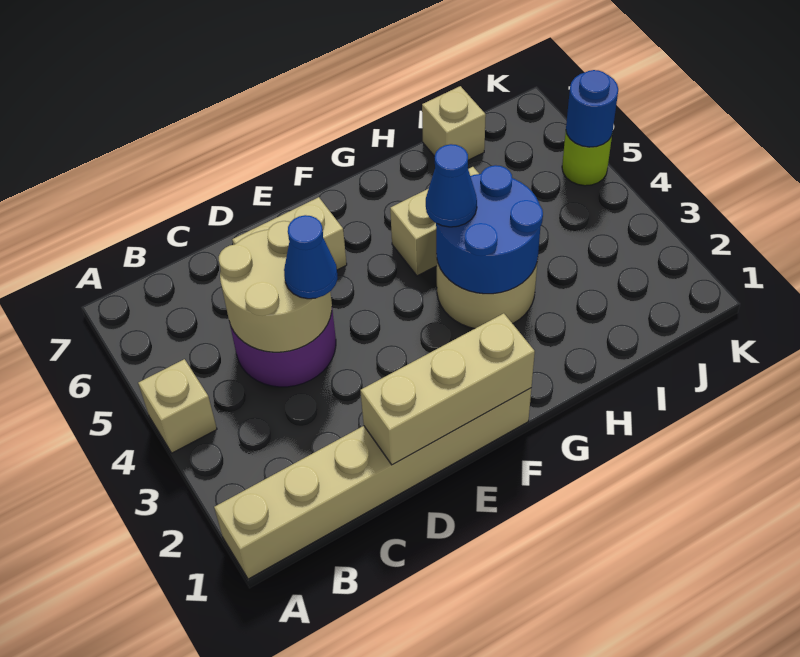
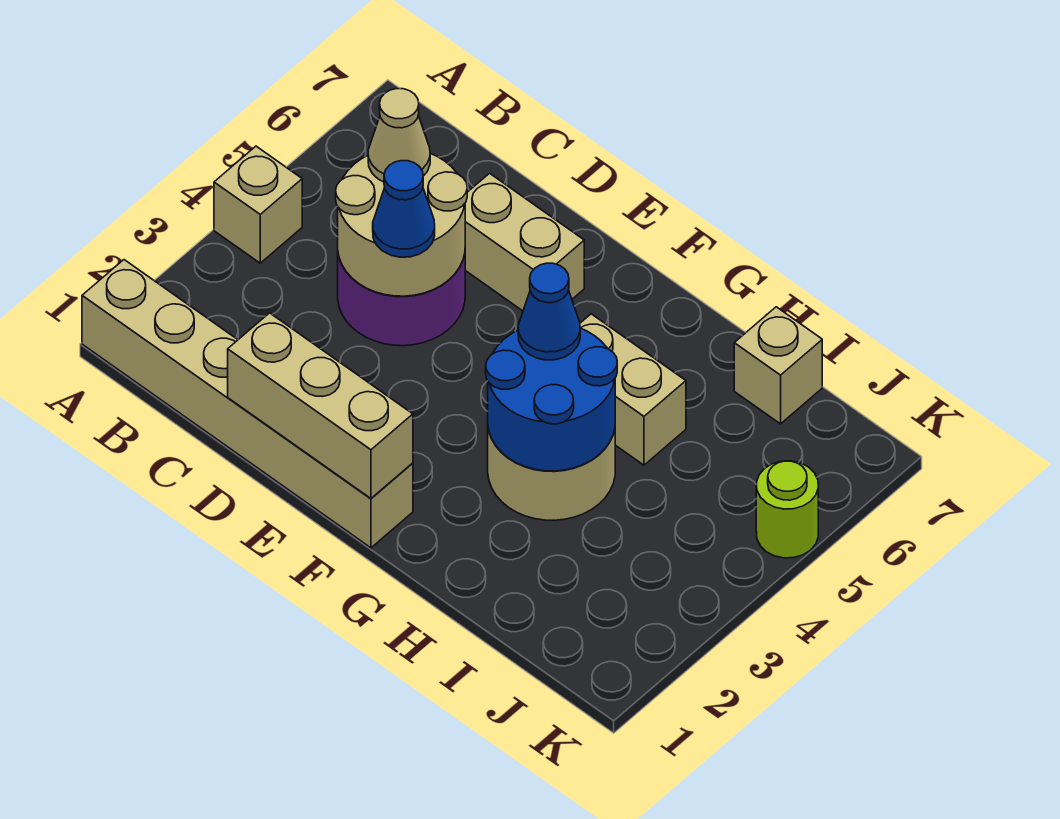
none -> tan 1x1 cone [368,89,430,182]
blue 1x1 round brick [566,70,618,147] -> none

